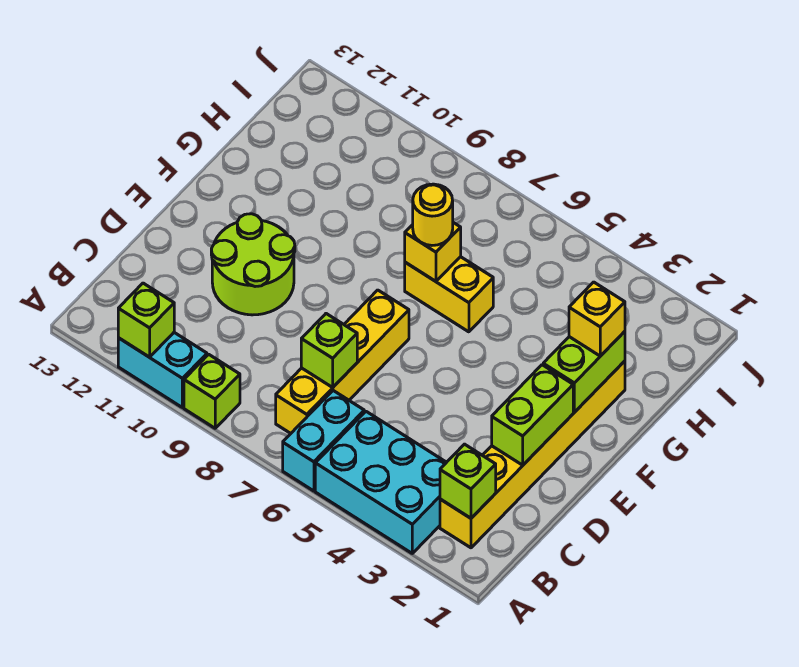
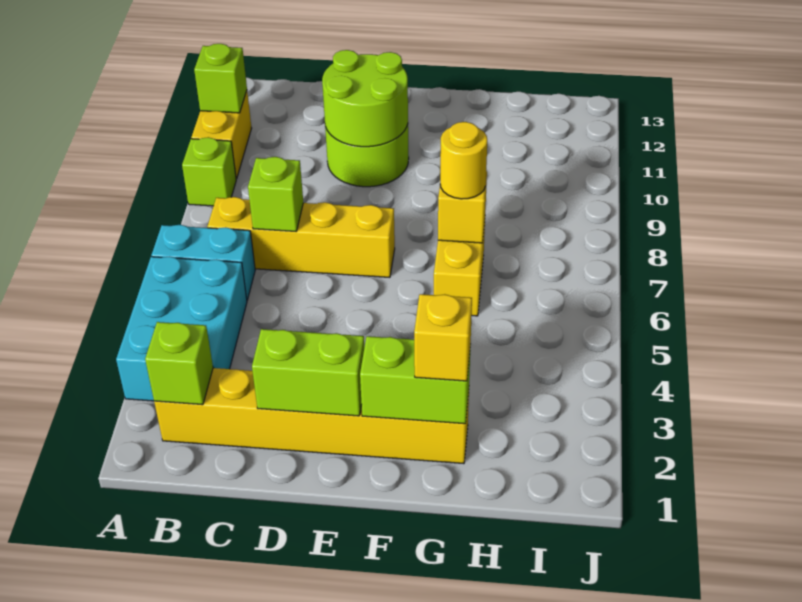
cyan 1x2 brick [118,333,207,407] -> yellow 1x2 brick [191,91,252,179]
none -> lime 2x2 round brick [322,50,408,147]

